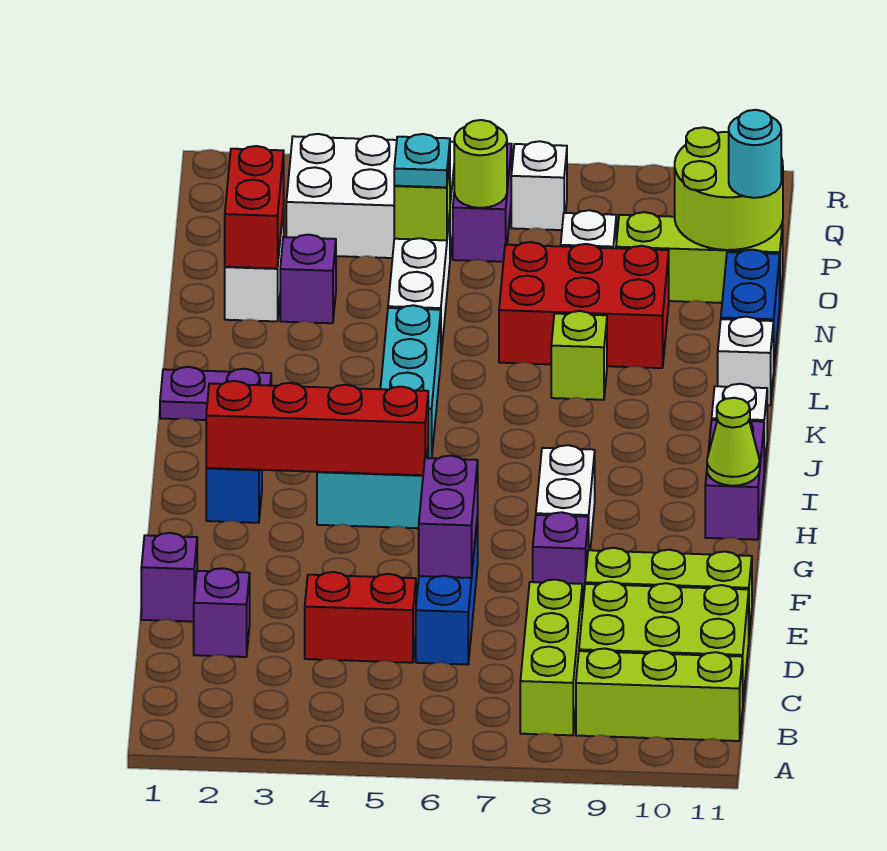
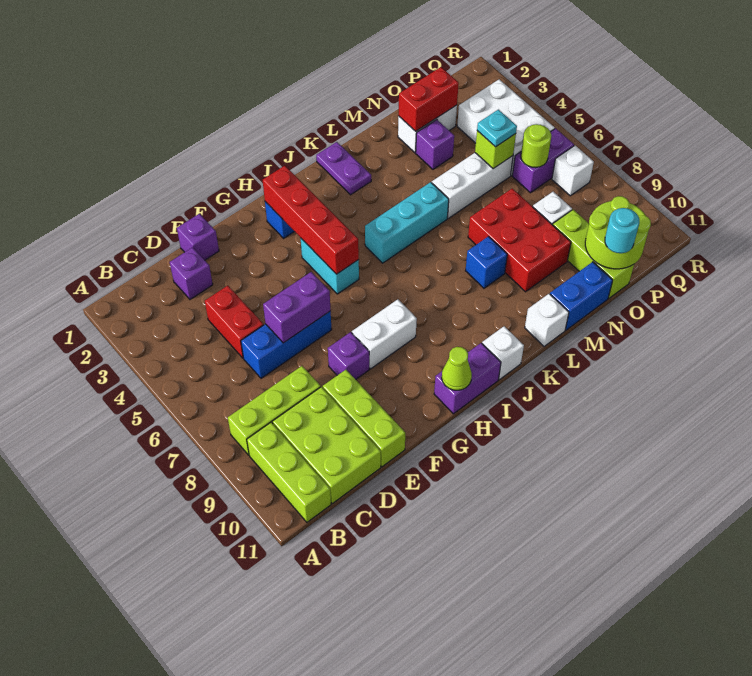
lime 1x1 brick [551,311,607,400] -> blue 1x1 brick [466,236,507,288]

